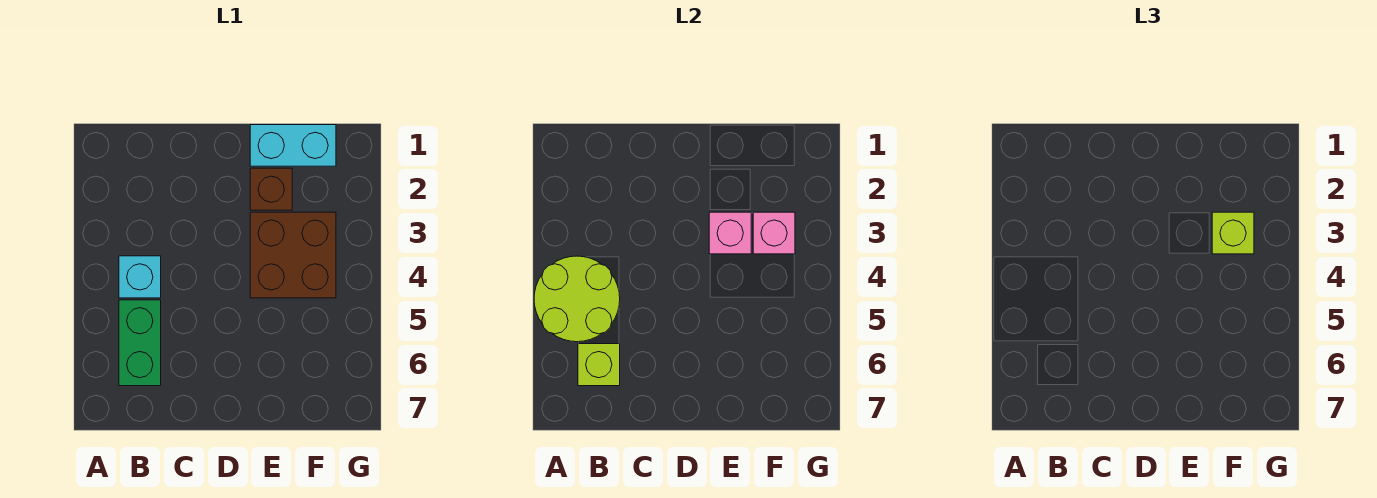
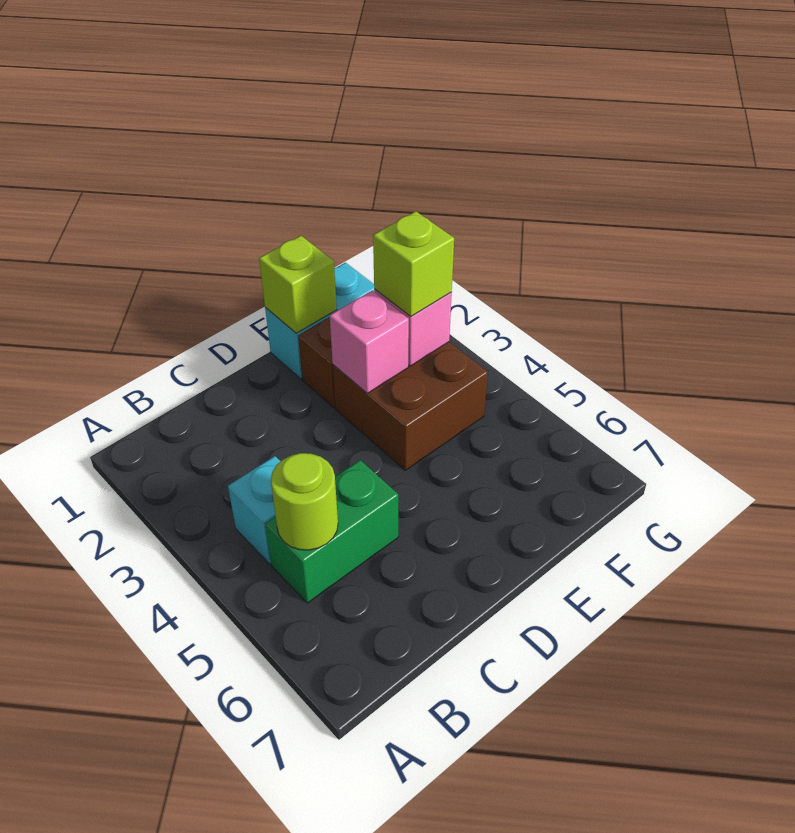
lime 2x2 round brick [534,256,620,342] -> lime 1x1 round brick [271,453,338,550]
green 1x2 brick [119,300,161,386] -> green 1x2 brick turned to [265,460,398,603]
lime 1x1 brick [578,344,620,386] -> lime 1x1 brick moved to [259,236,337,333]

